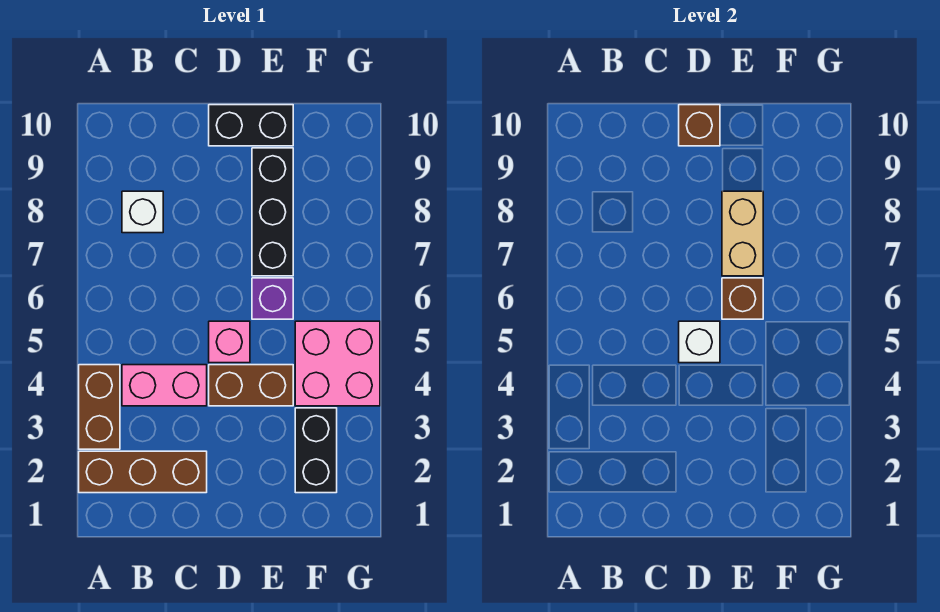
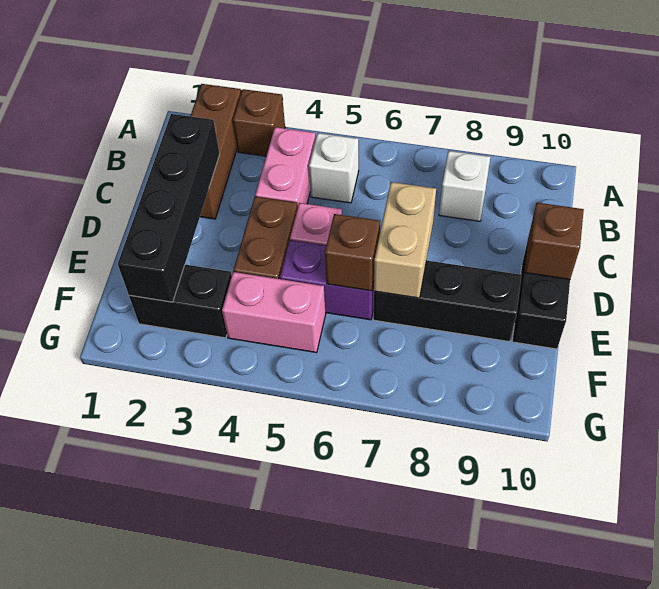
brown 1x2 brick [79,365,120,449] -> brown 1x1 brick [233,89,285,156]
none -> black 1x4 brick [118,114,220,302]
white 1x1 brick [679,321,720,363] -> white 1x1 brick moved to [309,133,359,203]
purple 1x1 brick [252,278,293,319] -> purple 1x2 brick [280,240,374,320]
tan 1x2 brick [722,191,763,276] -> tan 1x2 brick turned to [374,182,436,298]
pink 2x2 brick [295,321,380,406] -> pink 1x2 brick [222,272,326,353]

